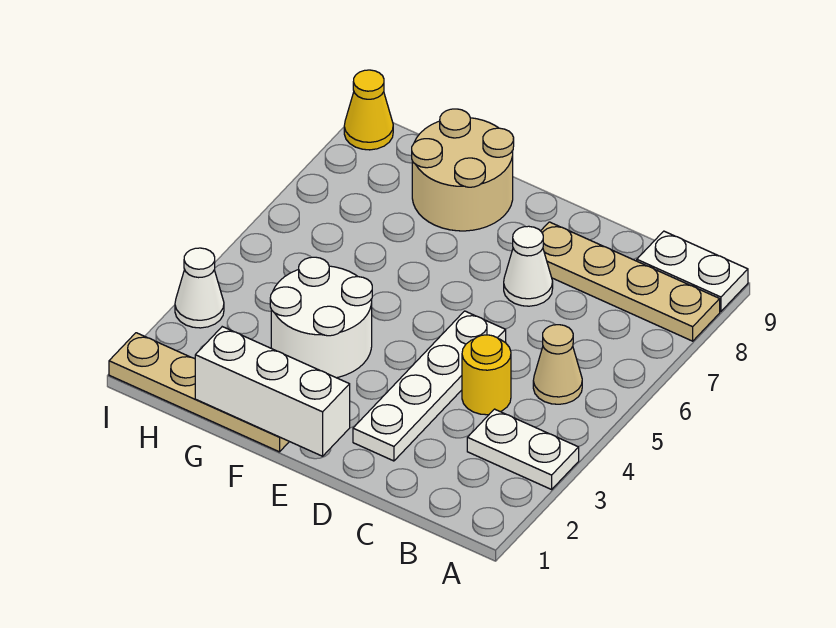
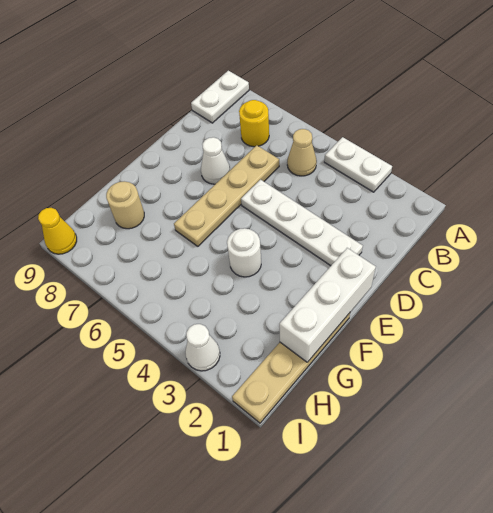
white 1x2 plate [467,409,579,489] -> white 1x2 plate turned to [324,137,392,192]
tan 1x4 plate [541,222,720,341] -> tan 1x4 plate moved to [174,145,279,246]
yellow 1x1 round brick [462,335,511,415] -> yellow 1x1 round brick moved to [239,100,269,147]
white 2x2 round brick [270,257,372,378] -> white 1x1 round brick [227,228,261,277]
tan 2x2 round brick [412,109,514,231] -> tan 1x1 round brick [106,181,144,229]

